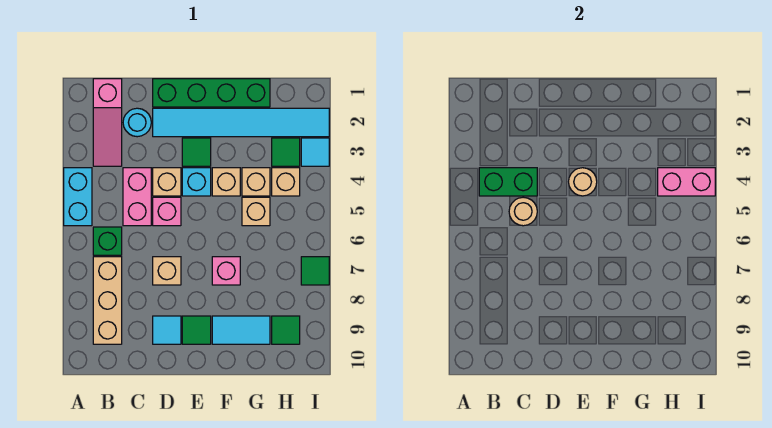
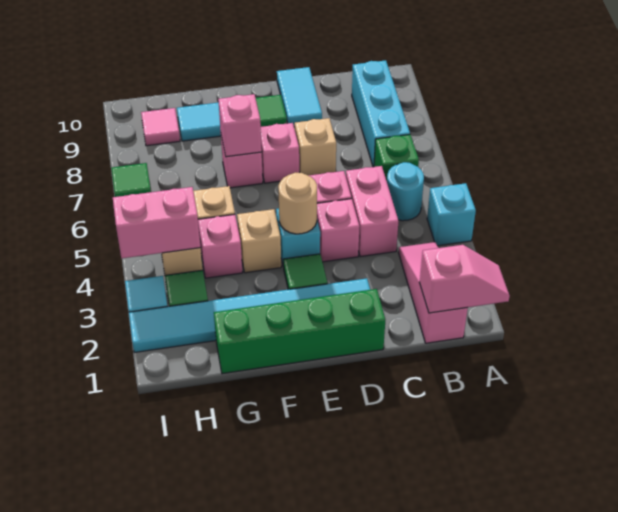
none -> pink 1x2 slope [419,245,510,313]
cyan 1x2 brick [64,168,92,226] -> cyan 1x1 brick [427,183,476,246]
green 1x2 brick [479,168,537,196] -> none
tan 1x3 brick [93,257,122,344] -> cyan 1x3 brick [352,60,410,167]
cyan 1x1 round brick [123,108,151,137] -> cyan 1x1 round brick moved to [387,162,424,221]
tan 1x1 round brick [509,197,537,226] -> none
tan 1x1 brick [153,168,181,196] -> pink 1x1 brick [317,199,360,262]
cyan 1x1 tile [153,316,181,344] -> cyan 1x2 tile [277,67,322,127]
none -> pink 1x1 brick [261,123,299,183]
none -> pink 1x1 brick [218,94,262,157]
tan 1x1 brick [242,168,270,196] -> pink 1x1 brick [198,214,243,278]
green 1x1 tile [272,316,300,344] -> pink 1x1 tile [141,108,180,146]

